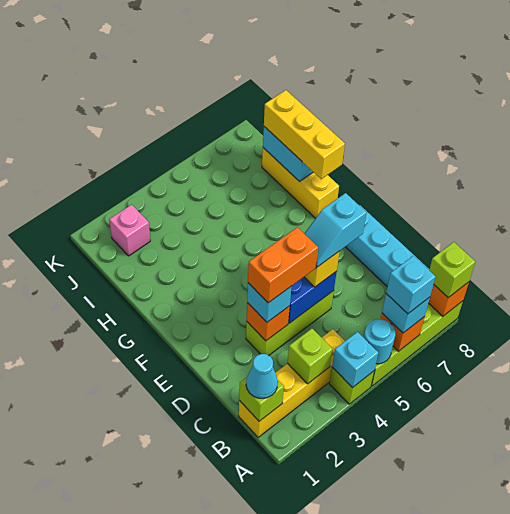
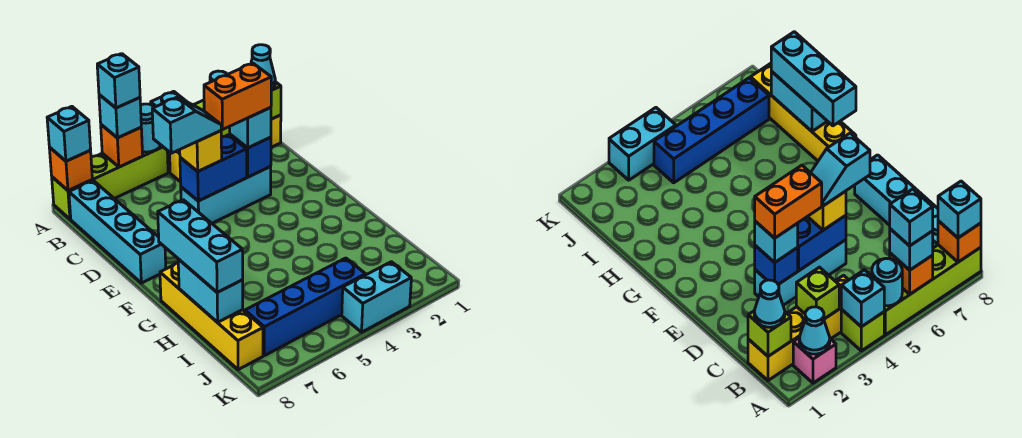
none -> cyan 1x1 cone [799,307,830,354]
lime 1x1 brick [429,242,475,298] -> cyan 1x1 brick [47,107,91,161]
lime 1x3 brick [246,291,334,356] -> cyan 1x3 brick [181,167,271,223]
orange 1x1 brick [247,303,290,341] -> blue 1x1 brick [230,134,271,177]
yellow 1x3 brick [262,148,339,218] -> yellow 1x4 brick [160,263,263,370]
yellow 1x3 brick [264,90,345,179] -> cyan 1x3 brick [158,200,243,292]
pink 1x1 brick [109,205,150,256] -> pink 1x1 brick moved to [793,337,836,383]
none -> blue 1x4 brick [245,258,366,356]
none -> cyan 1x2 brick [342,262,411,332]

